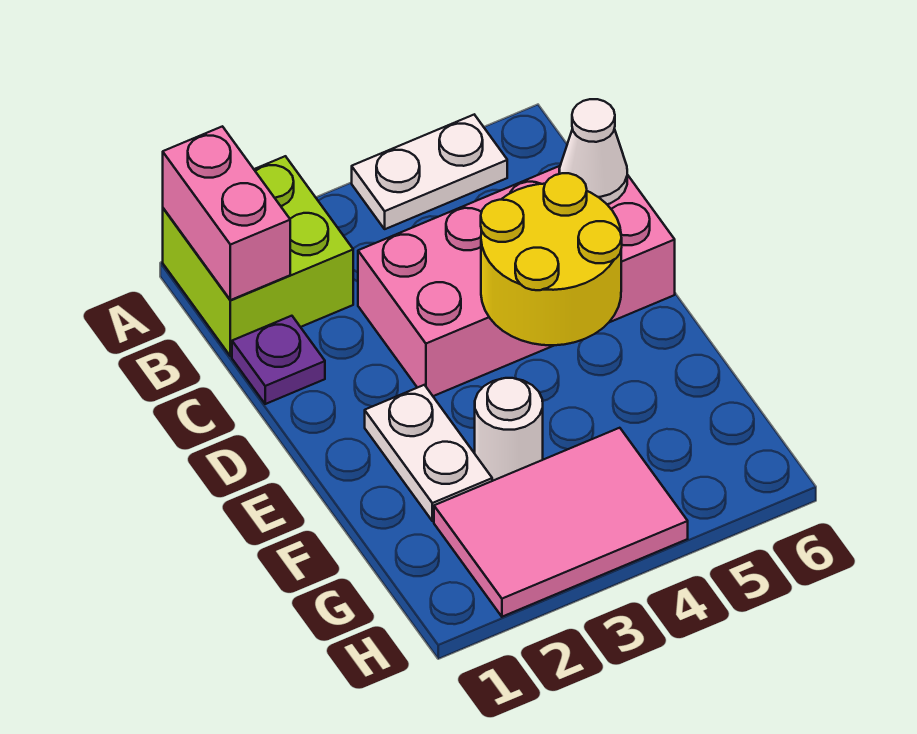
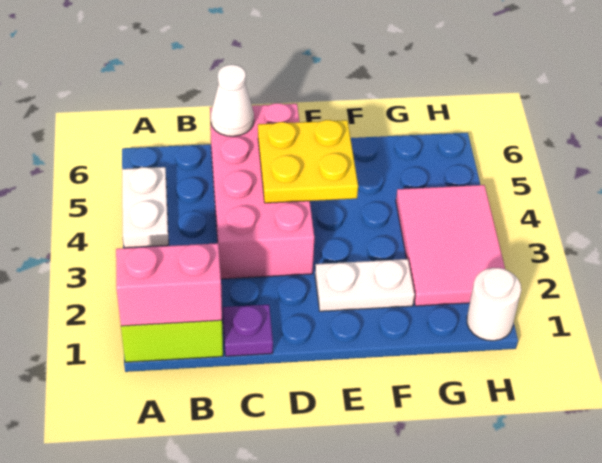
yellow 2x2 round brick [481,173,622,345] -> yellow 2x2 plate [258,120,358,203]
white 1x1 round brick [475,378,543,481] -> white 1x1 round brick moved to [467,268,521,341]

